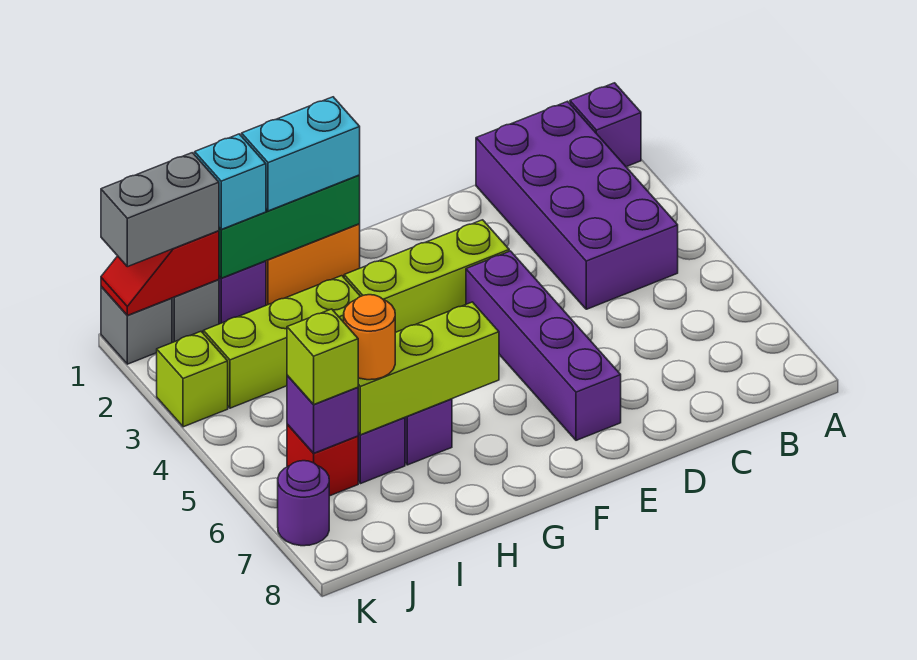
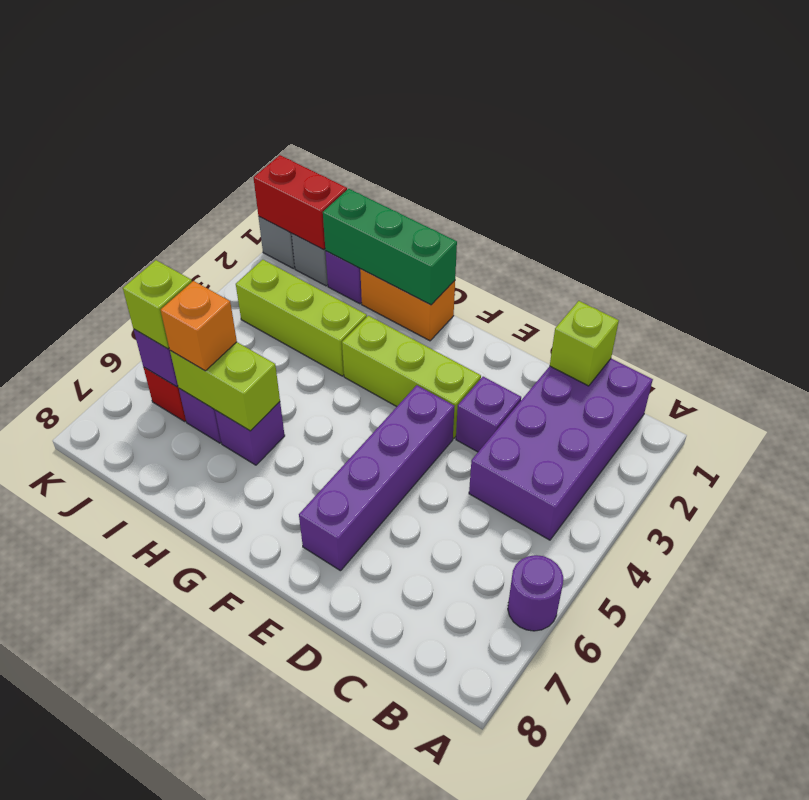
purple 1x1 brick [570,83,641,167] -> purple 1x1 brick moved to [456,377,521,452]
cyan 1x2 brick [242,97,360,211] -> none
lime 1x3 brick [358,302,499,435] -> lime 1x2 brick [170,342,280,431]
cyan 1x1 brick [195,134,266,229] -> none
orange 1x1 round brick [344,295,395,380] -> orange 1x1 brick [161,281,237,371]
red 1x2 slope [101,231,219,315] -> red 1x2 brick [254,155,347,250]
grey 1x2 brick [101,153,219,267] -> none
lime 1x1 brick [157,332,228,427] -> lime 1x1 brick moved to [550,301,619,386]
purple 1x1 round brick [278,461,329,546] -> purple 1x1 round brick moved to [508,555,563,631]

